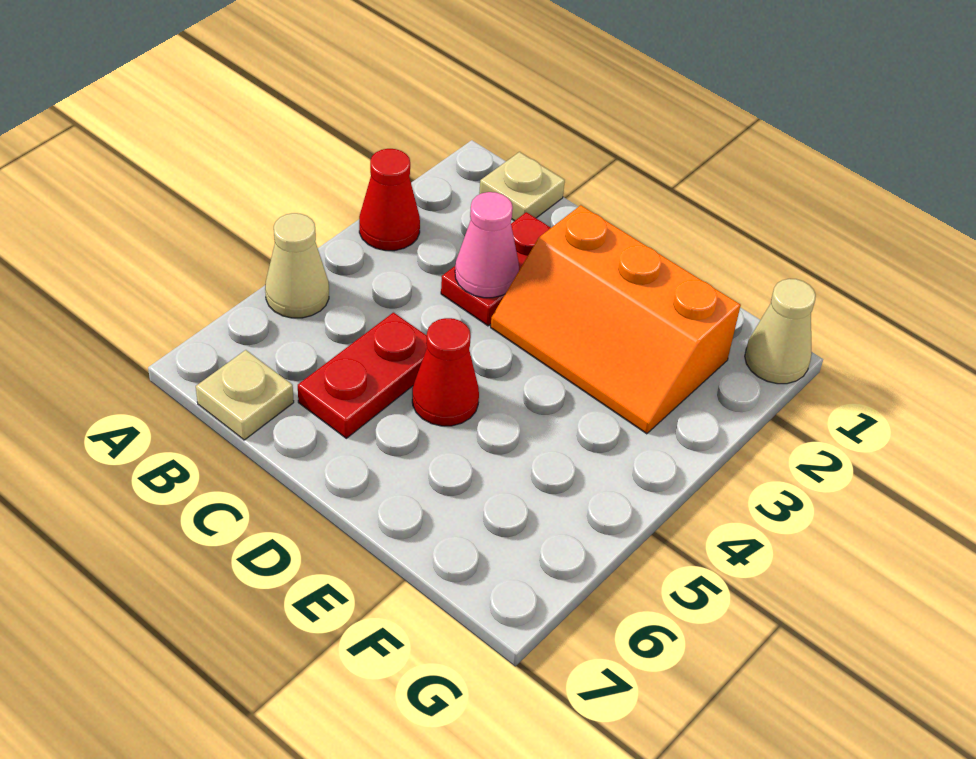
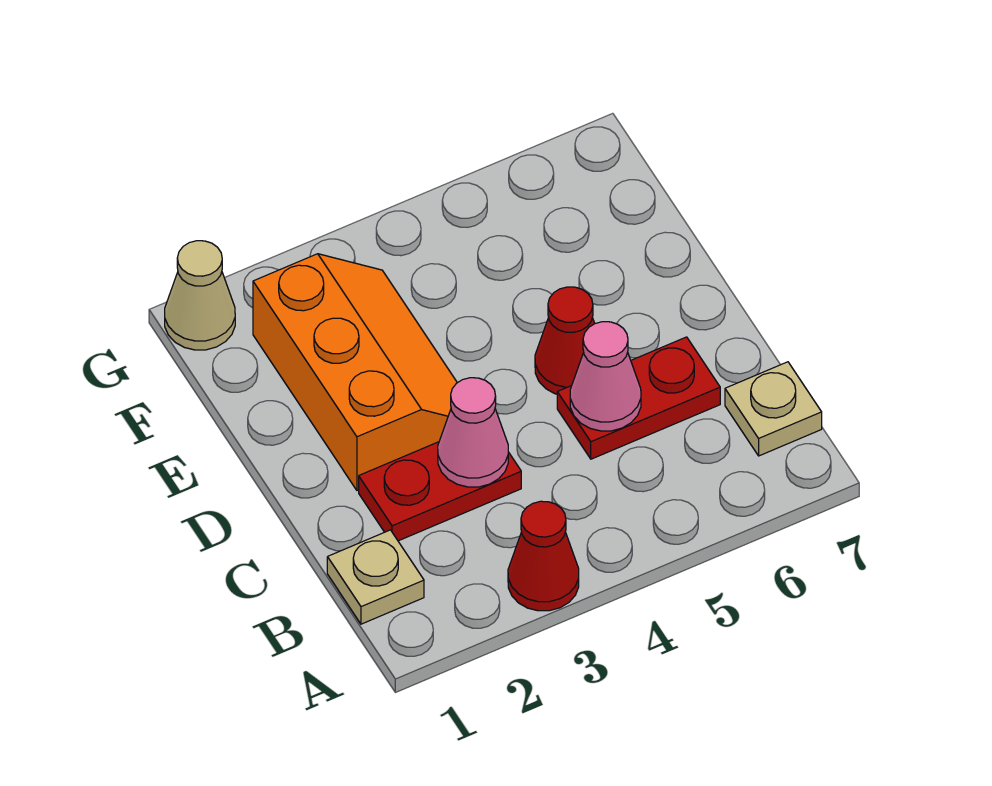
tan 1x1 cone [265,213,329,318] -> none
none -> pink 1x1 cone [570,322,641,431]

